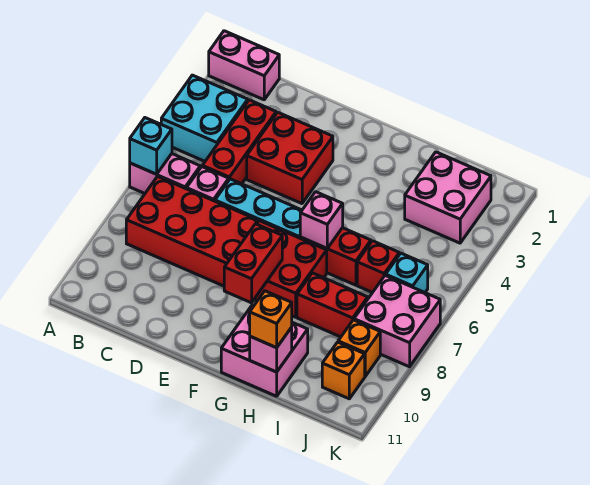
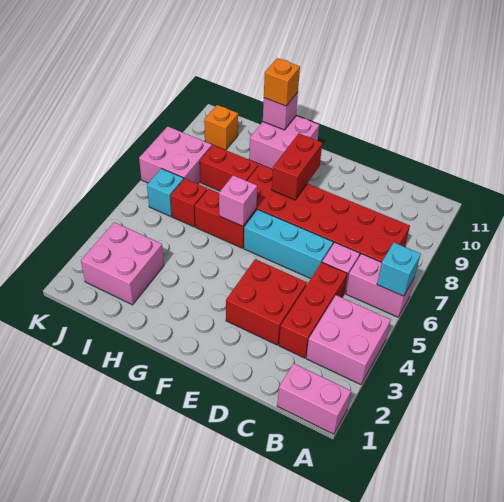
cyan 2x2 brick [161,75,248,161] -> pink 2x2 brick [306,295,391,385]
orange 1x1 brick [338,320,380,376] -> none

